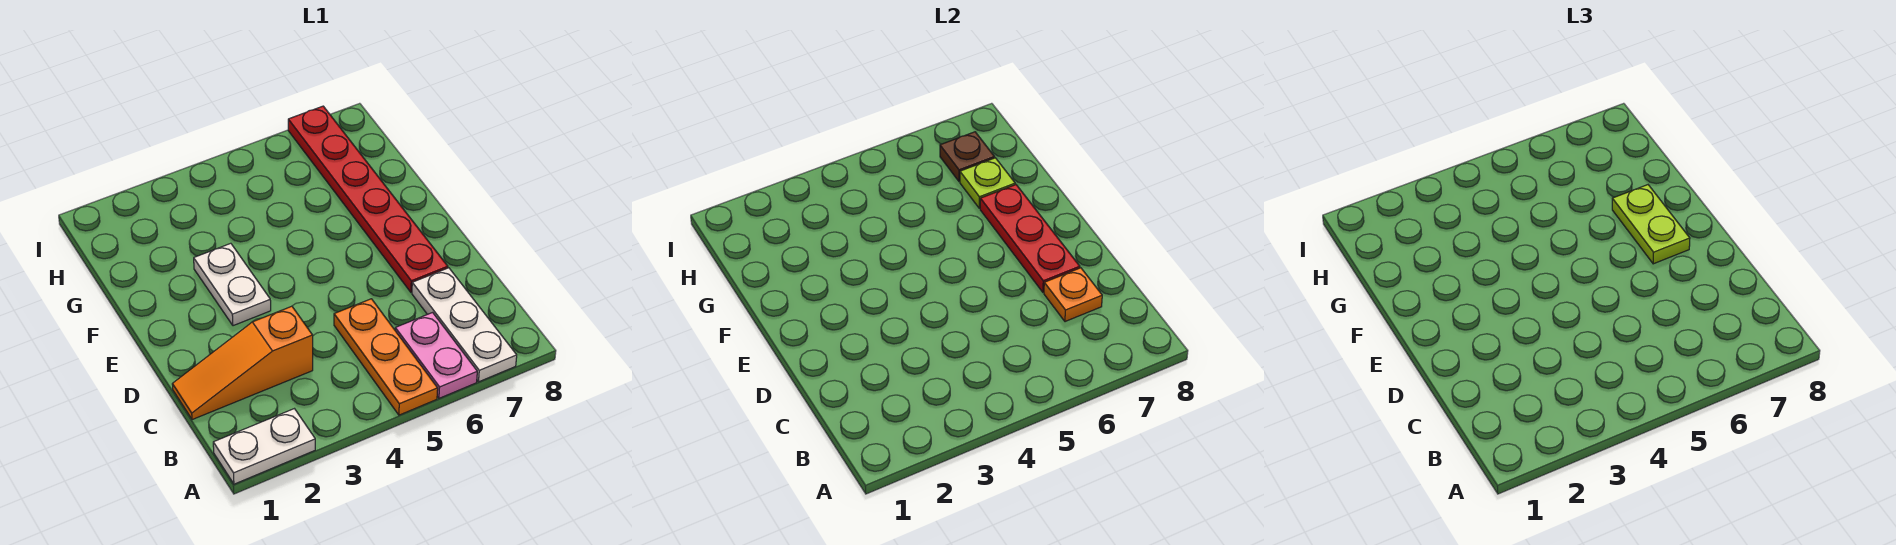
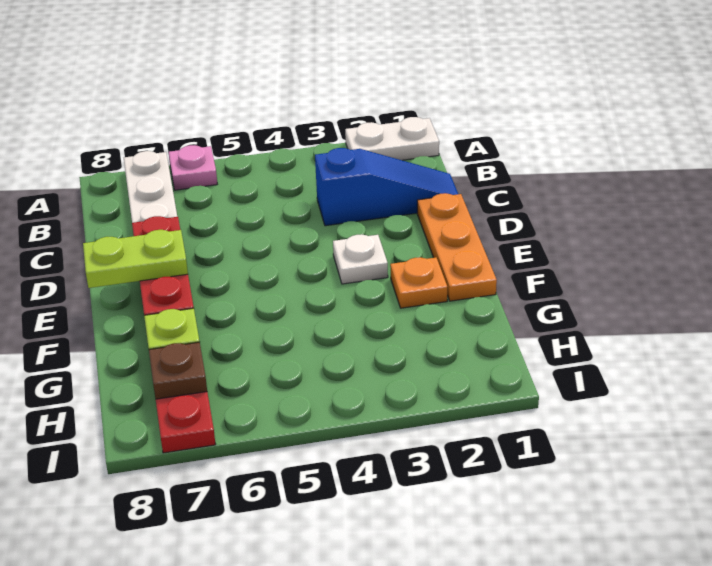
orange 1x3 plate [334,299,438,415] -> orange 1x3 plate moved to [417,193,497,301]
pink 1x2 plate [395,313,477,398] -> pink 1x1 plate [169,145,217,190]
orange 1x3 slope [172,306,313,420] -> blue 1x3 slope [315,148,458,226]
orange 1x1 plate [1044,268,1102,322] -> orange 1x1 plate moved to [390,257,447,308]
white 1x2 plate [194,243,271,326] -> white 1x1 plate [333,235,388,284]
lime 1x2 plate [1612,185,1690,264] -> lime 1x2 plate turned to [83,230,188,288]

